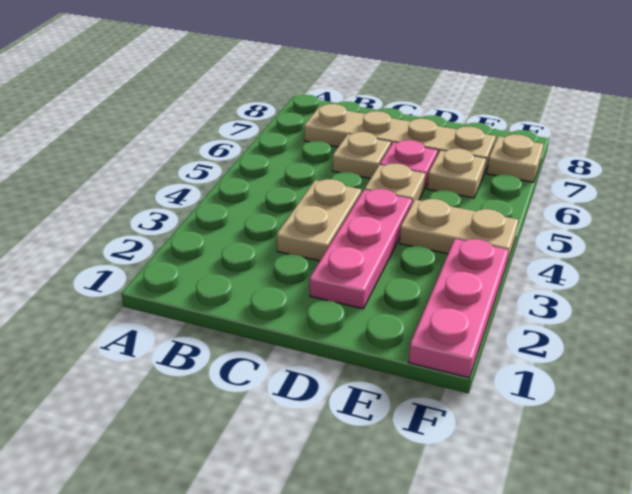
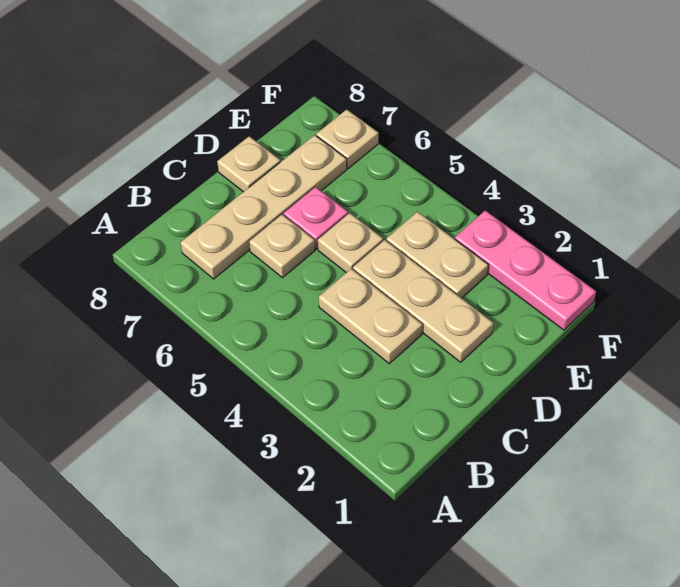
pink 1x3 plate [310,189,412,309] -> tan 1x3 plate [353,240,493,362]
tan 1x2 plate [400,199,518,265] -> tan 1x2 plate turned to [386,212,488,298]
tan 1x1 plate [427,149,486,198] -> tan 1x1 plate moved to [217,136,280,192]

